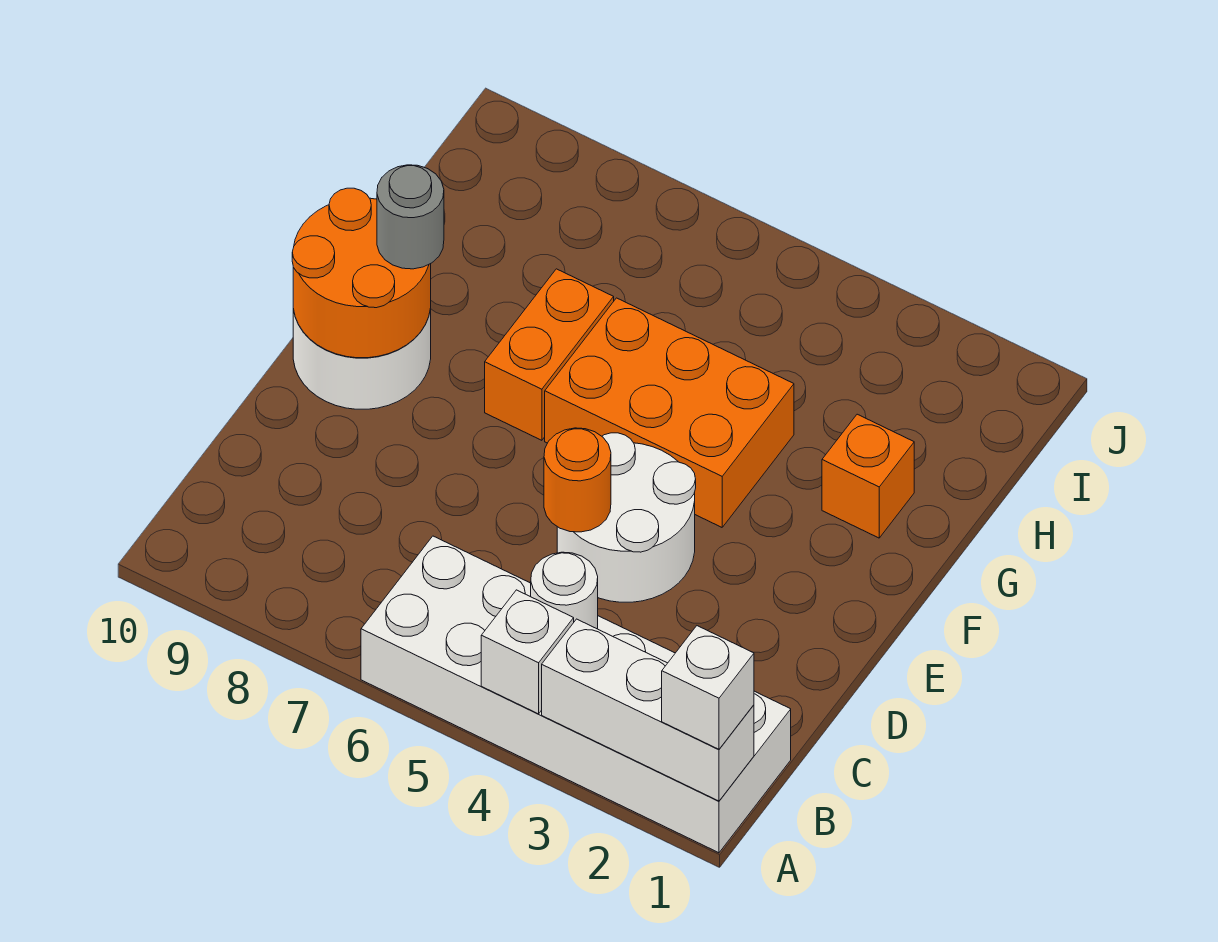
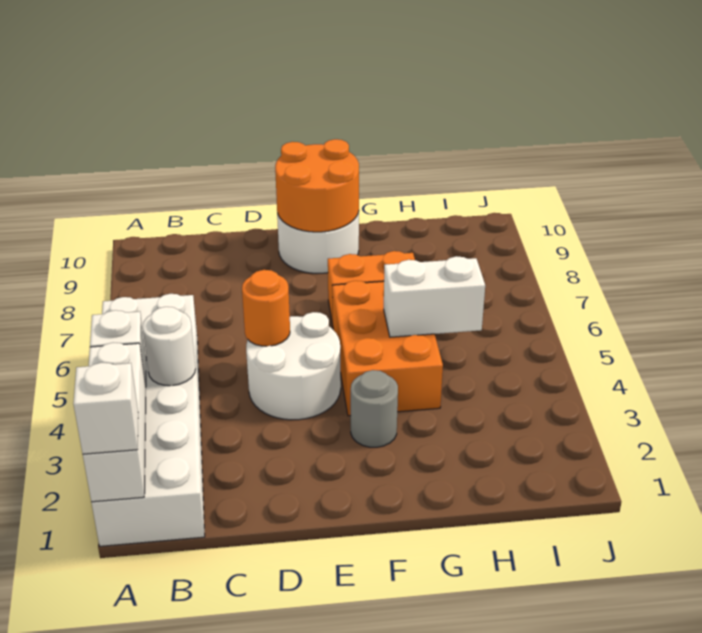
grey 1x1 round brick [377,165,444,269] -> grey 1x1 round brick moved to [351,370,398,447]
orange 1x1 brick [822,414,914,538] -> none
none -> white 1x2 brick [384,256,485,337]

